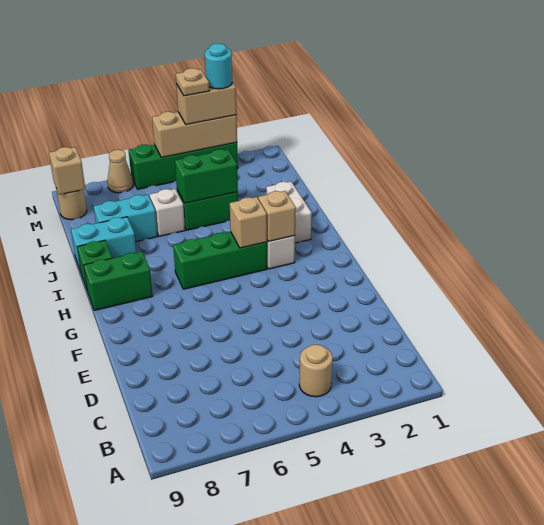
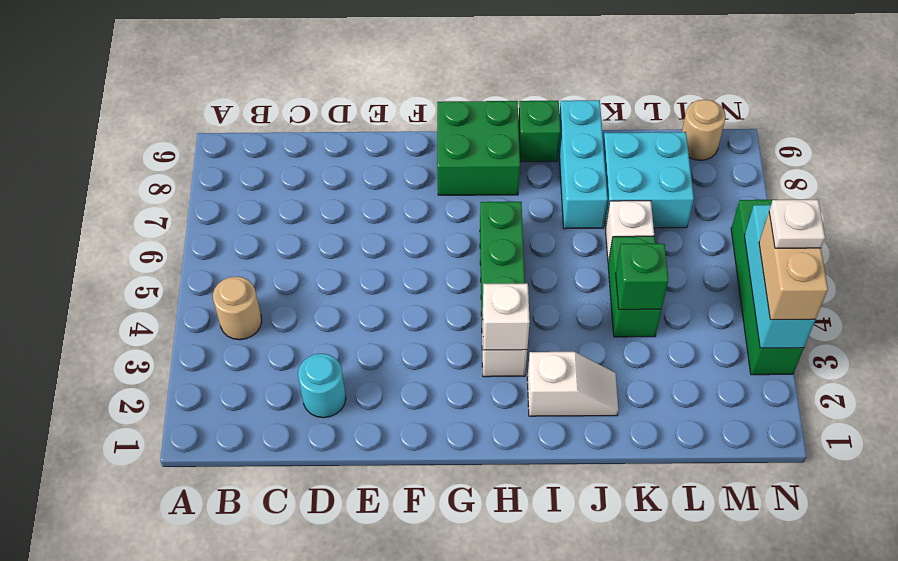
tan 1x1 brick [258,191,296,241] -> white 1x1 brick [482,283,530,350]
tan 1x1 brick [230,197,267,248] -> none
green 1x2 brick [84,252,153,310] -> green 2x2 brick [437,101,520,195]
white 1x2 brick [266,182,312,243] -> white 1x2 slope [527,352,618,416]
cyan 1x2 brick [71,217,136,271] -> cyan 1x3 brick [559,100,608,229]
green 1x2 brick [175,149,238,203] -> green 1x1 brick [616,244,668,310]
cyan 1x2 brick [93,195,158,242] -> cyan 2x2 brick [603,132,694,228]
tan 1x1 brick [49,147,85,195] -> none
tan 1x3 brick [152,112,237,157] -> cyan 1x3 brick [744,205,815,348]
cyan 1x1 round brick [205,43,232,89] -> cyan 1x1 round brick moved to [298,354,346,418]
tan 1x1 plate [176,68,209,96] -> white 1x1 plate [769,200,825,248]
tan 1x1 cone [107,150,133,193] -> none

